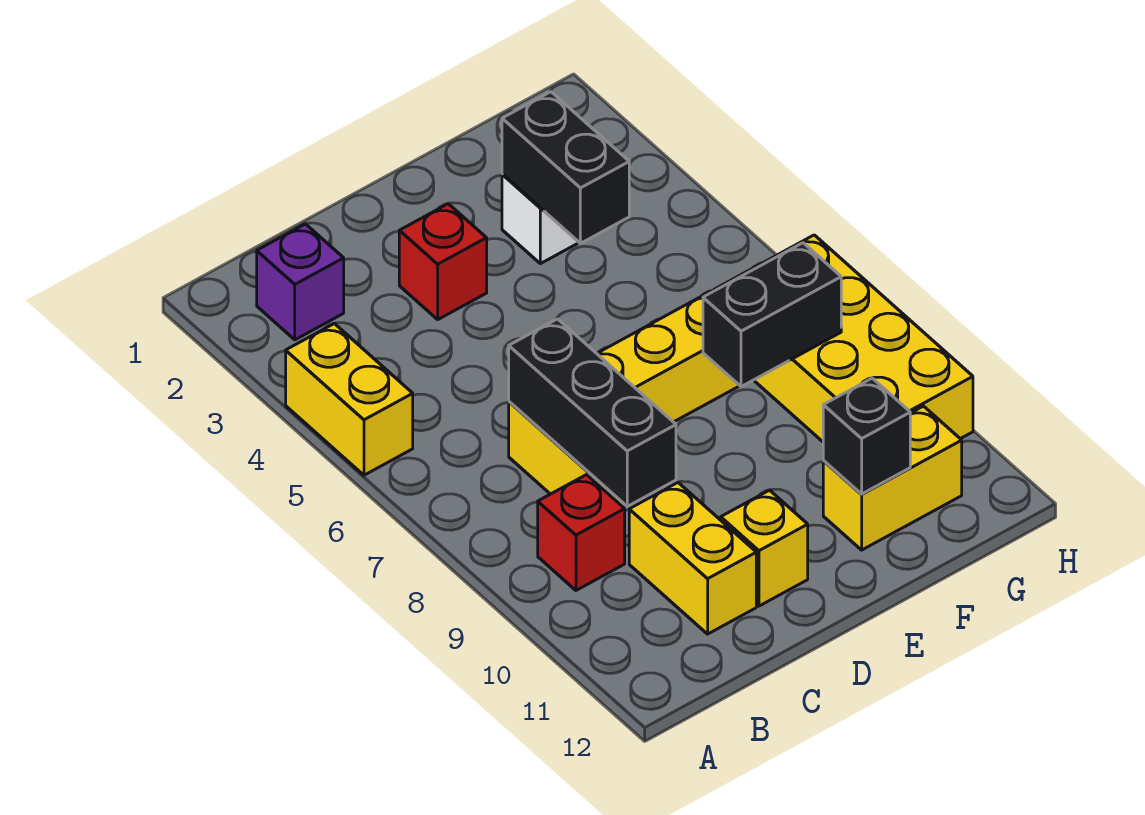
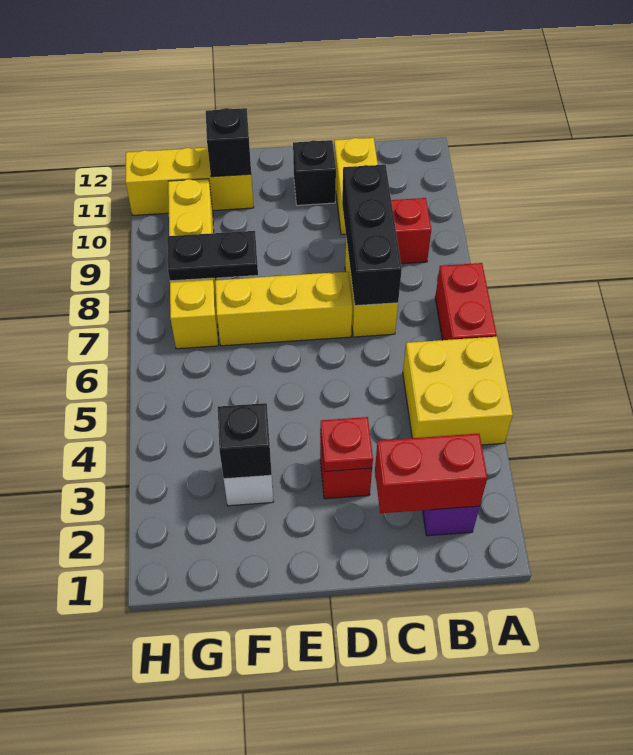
yellow 1x2 brick [286,323,413,475] -> yellow 2x2 brick [403,337,513,445]
none -> red 1x2 brick [435,263,497,340]
none -> red 1x2 brick [375,434,487,513]
none -> red 1x1 plate [320,417,373,472]
yellow 1x1 brick [721,490,808,606] -> black 1x1 brick [293,140,336,205]
black 1x2 brick [502,92,629,243] -> black 1x1 brick [218,403,272,479]
black 1x2 brick [703,243,841,387] -> black 1x2 plate [167,231,258,281]
yellow 1x2 brick [823,406,962,550] -> yellow 1x3 brick [125,147,254,215]
yellow 2x4 brick [714,235,973,442] -> yellow 1x4 brick [168,179,218,349]

